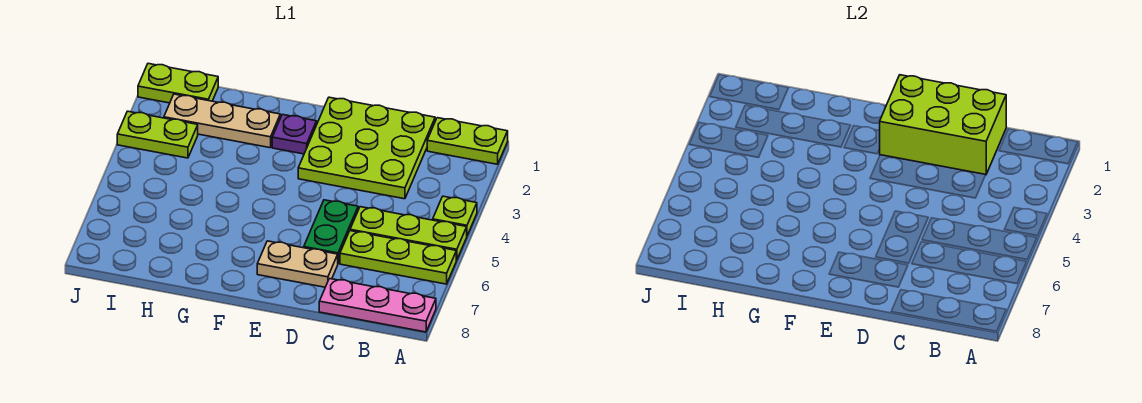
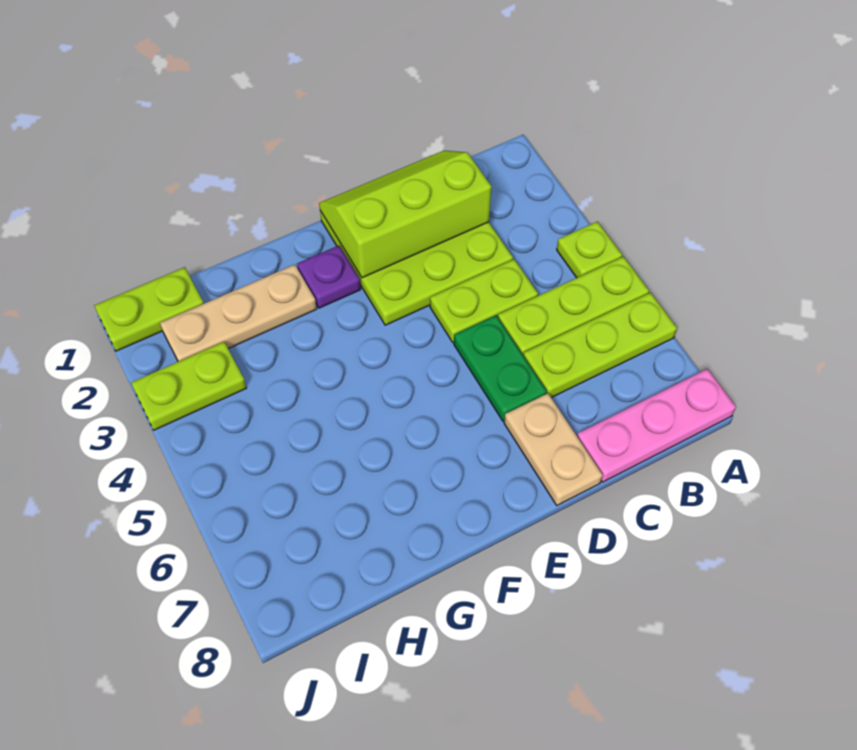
lime 1x2 plate [427,118,508,164] -> lime 1x2 plate moved to [430,259,538,342]
lime 2x3 brick [880,75,1006,174] -> lime 2x3 slope [319,150,491,278]
tan 1x2 plate [257,241,338,287] -> tan 1x2 plate turned to [504,393,603,505]

